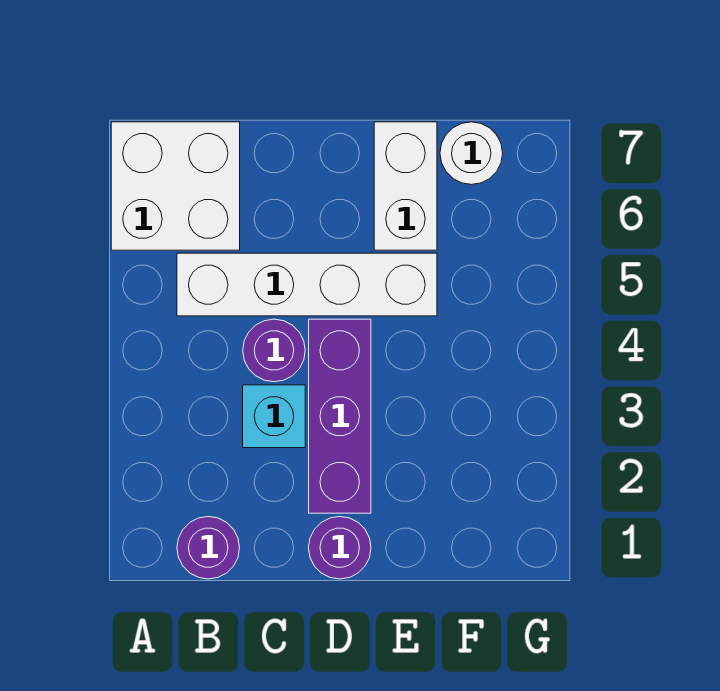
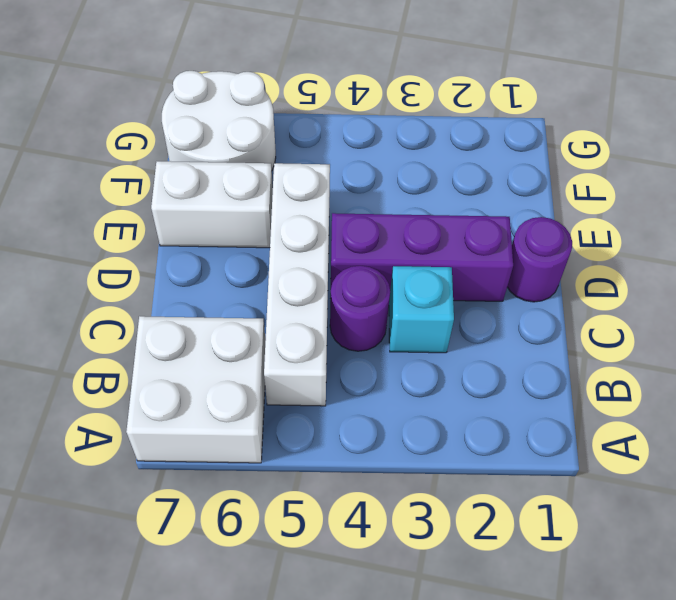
purple 1x1 round brick [177,517,240,579] -> none
white 1x1 round brick [440,122,503,185] -> white 2x2 round brick [162,71,276,170]

